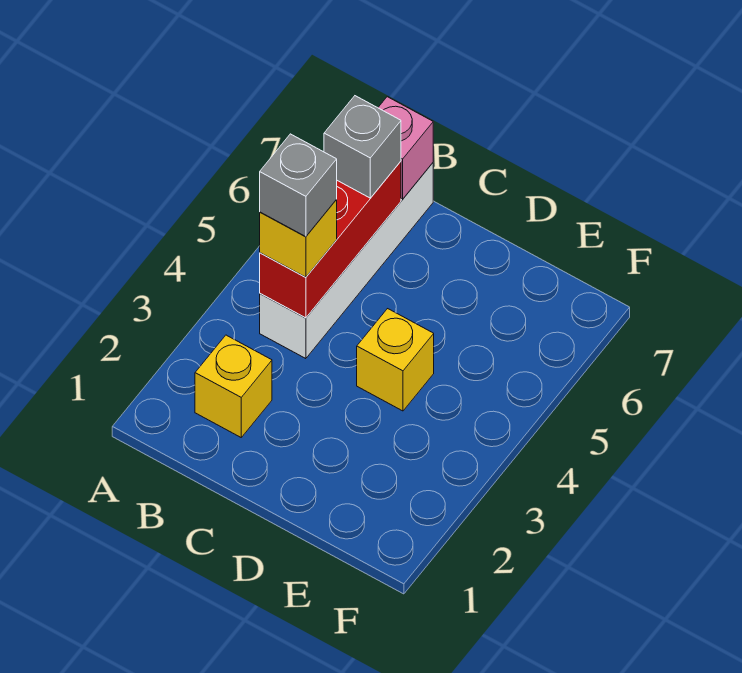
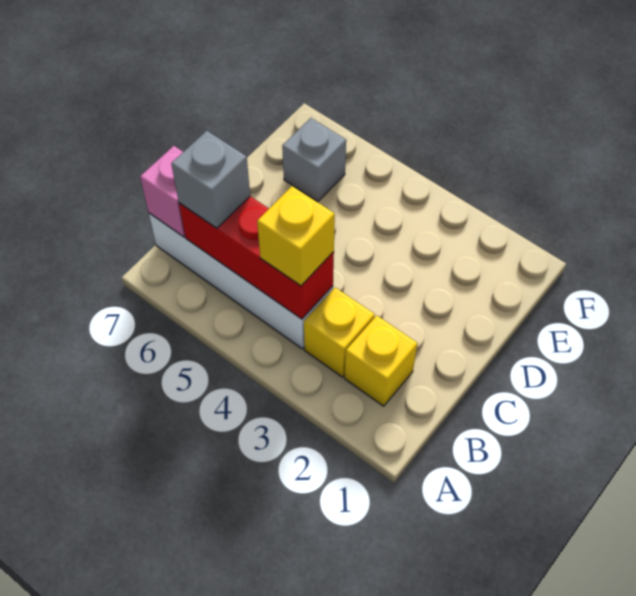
grey 1x1 brick [260,134,337,237] -> grey 1x1 brick moved to [282,118,346,202]
yellow 1x1 brick [357,309,434,411] -> yellow 1x1 brick moved to [304,287,375,377]

